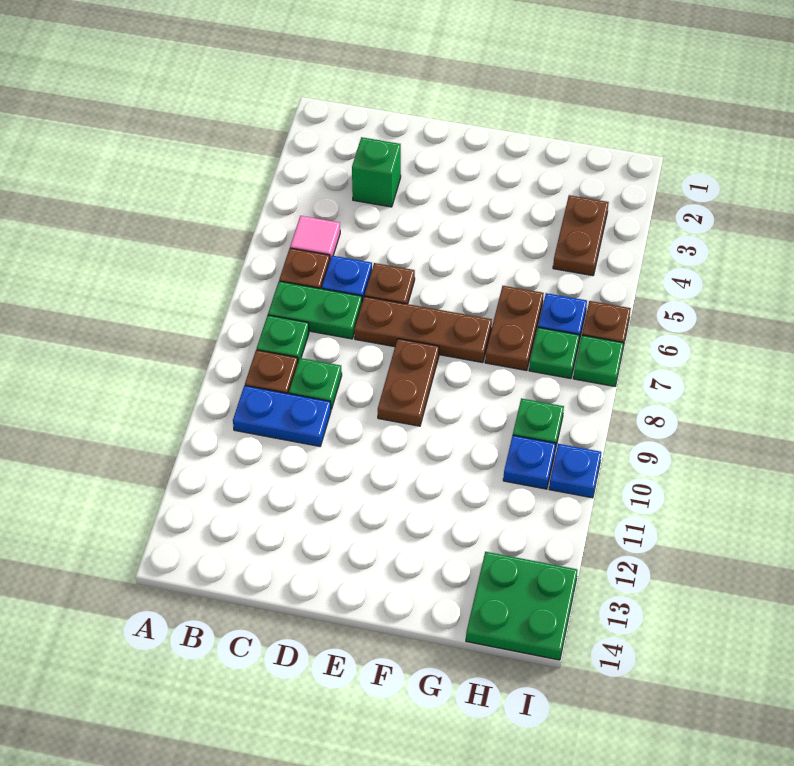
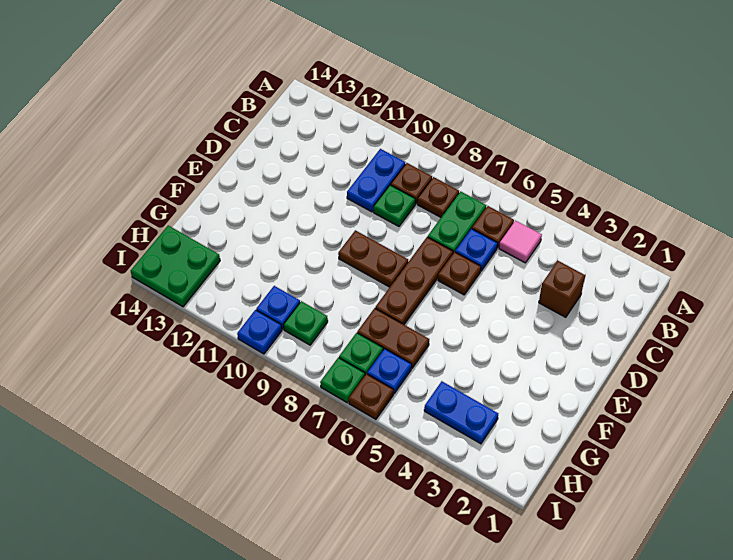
green 1x1 plate [257,315,309,361] -> brown 1x1 plate [417,177,459,217]
green 1x1 brick [352,137,401,207] -> brown 1x1 brick [539,260,585,317]
brown 1x2 plate [553,195,609,276] -> blue 1x2 plate [424,381,498,444]

